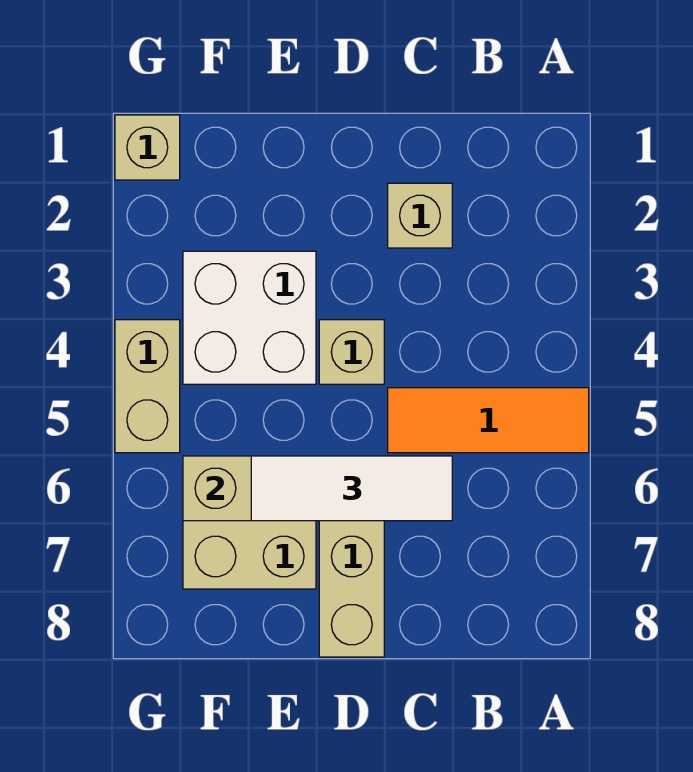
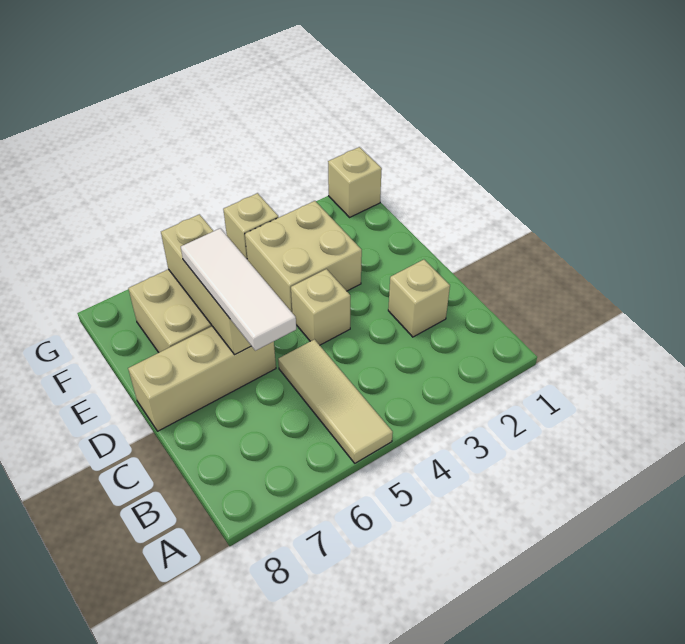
orange 1x3 tile [388,388,589,453] -> tan 1x3 tile [278,339,393,463]
white 2x2 brick [183,251,316,384] -> tan 2x2 brick [245,201,362,312]
tan 1x2 brick [115,320,180,453] -> tan 1x1 brick [223,193,279,260]

